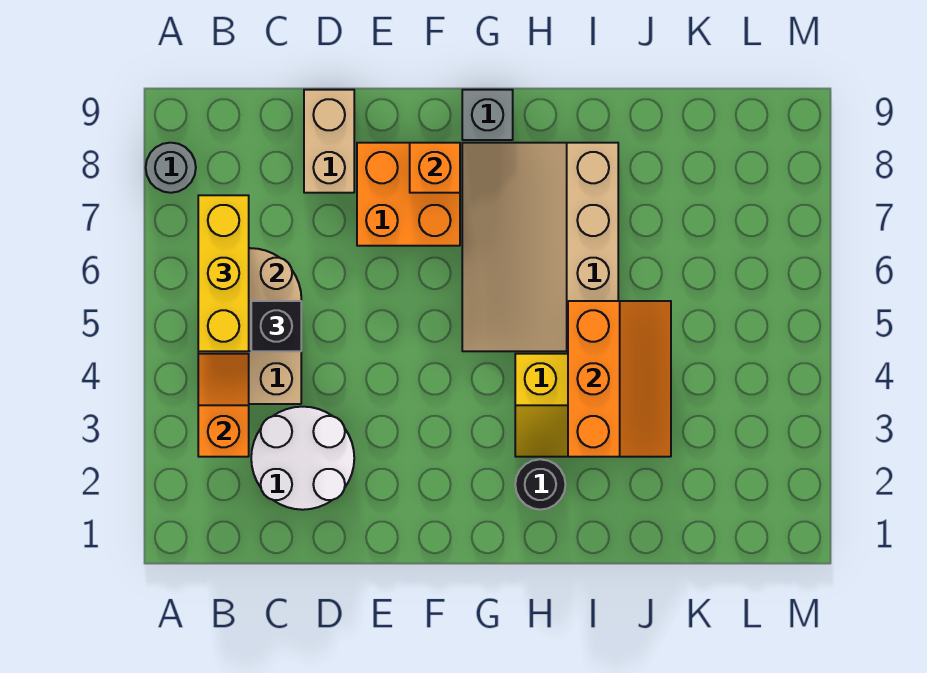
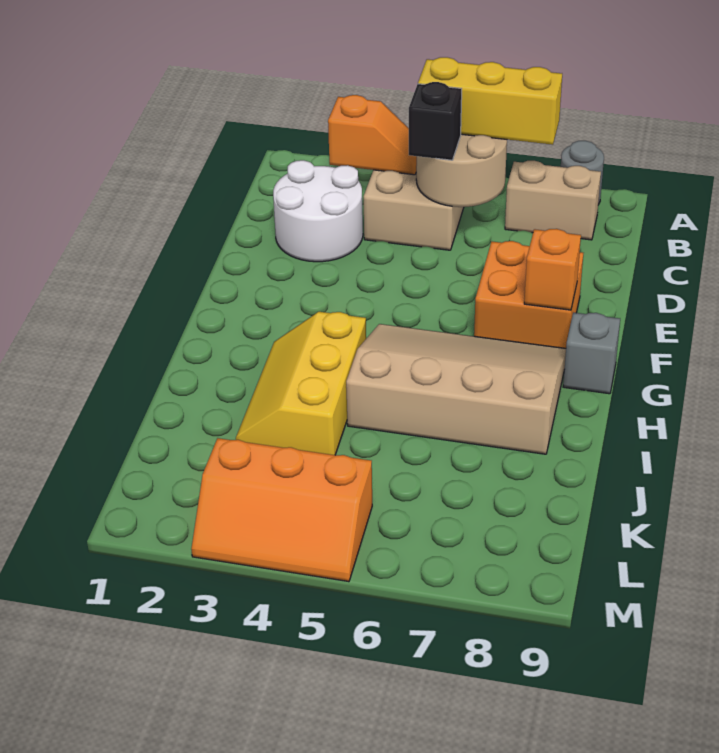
tan 1x2 brick [304,90,354,193] -> tan 1x2 brick moved to [505,161,601,240]
black 1x1 round brick [515,459,565,510] -> none
orange 2x3 slope [568,301,671,457] -> orange 2x3 slope moved to [191,438,372,582]

